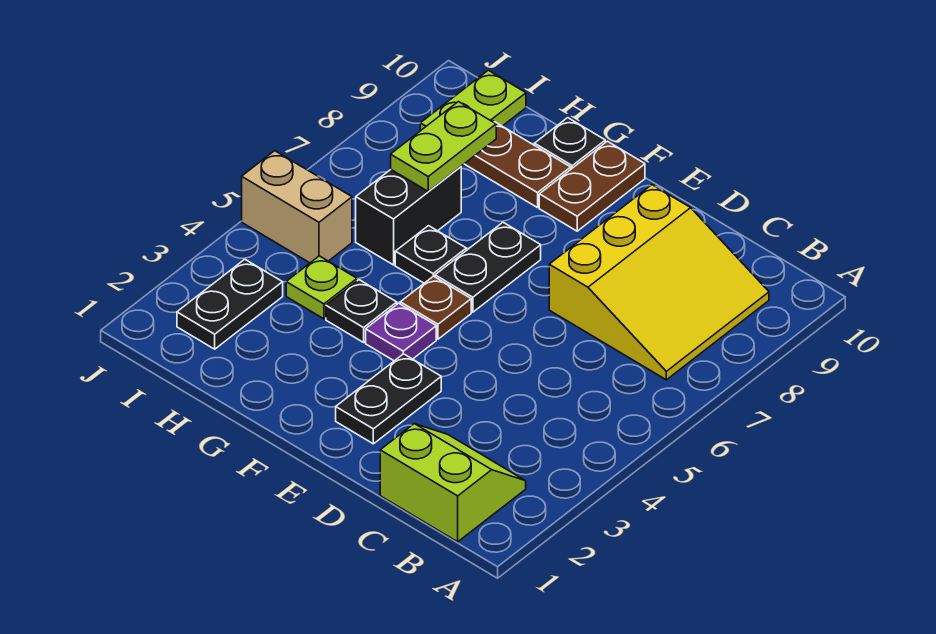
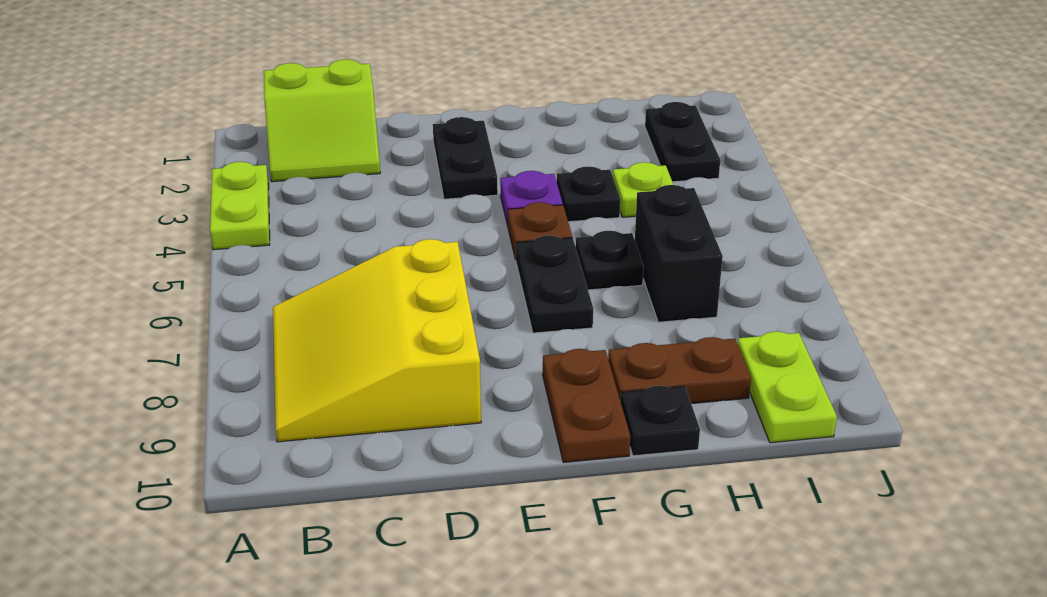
lime 1x2 plate [391,102,496,192] -> lime 1x2 plate moved to [210,162,270,250]
tan 1x2 brick [242,151,352,263] -> none

